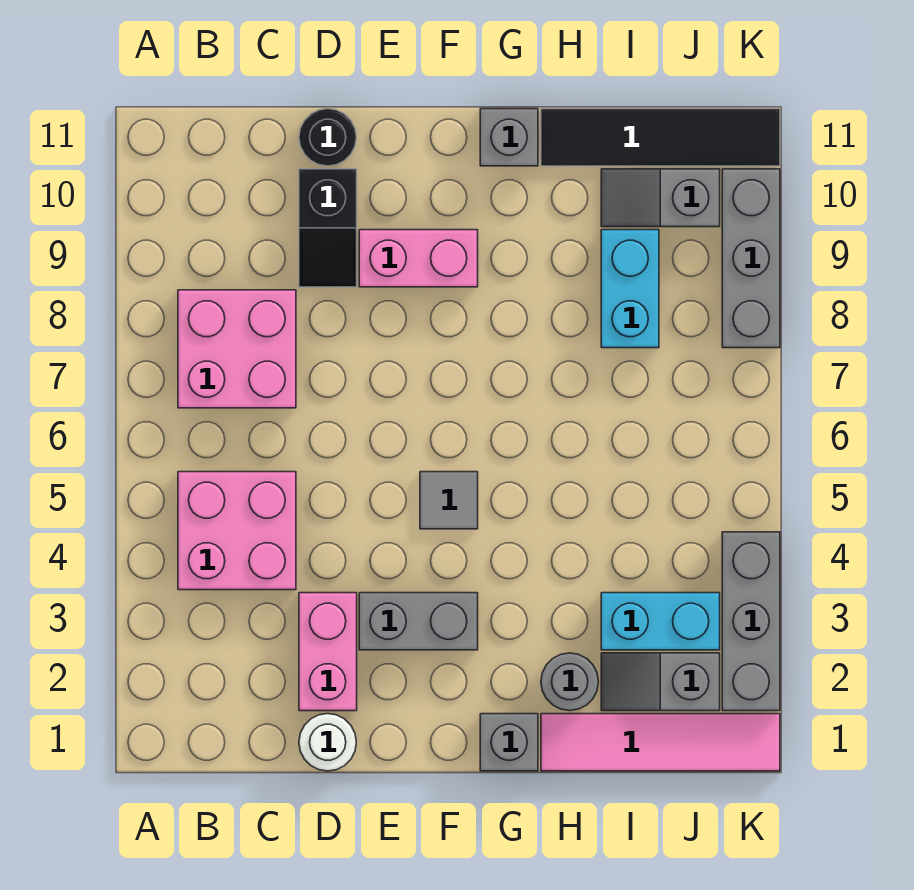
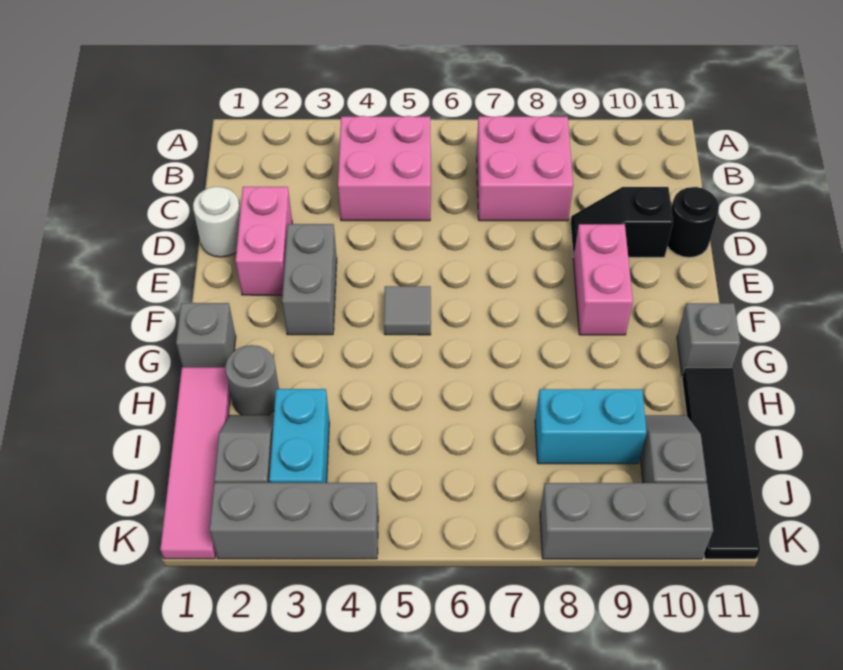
pink 1x2 brick [299,593,357,711] -> pink 1x2 brick turned to [236,187,292,295]

